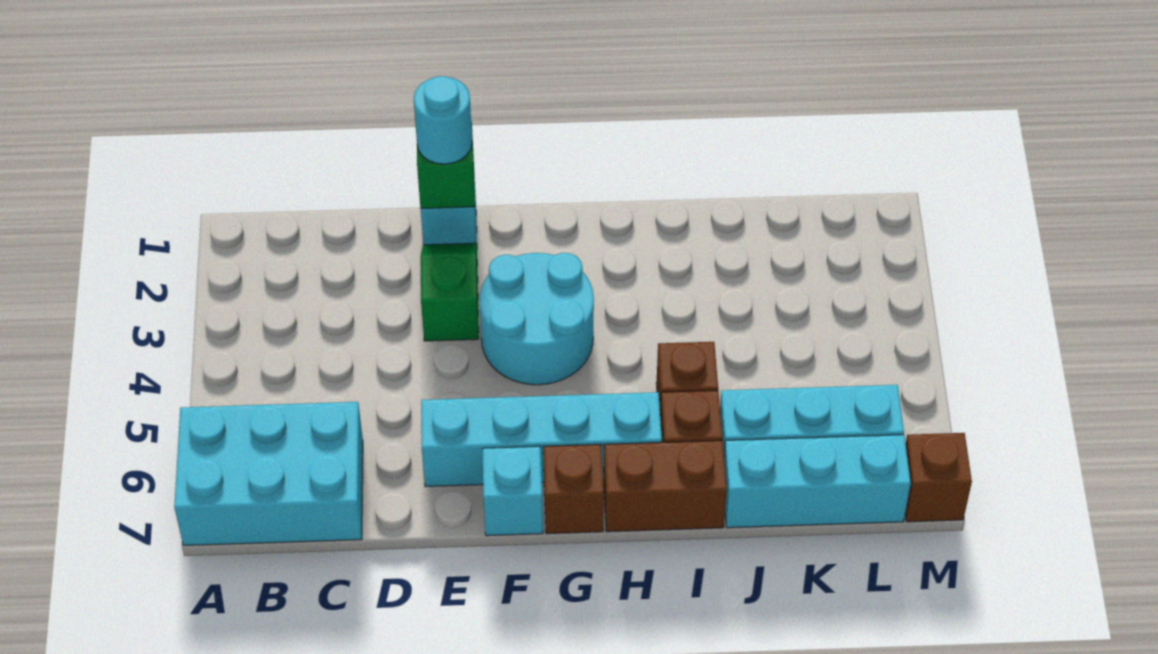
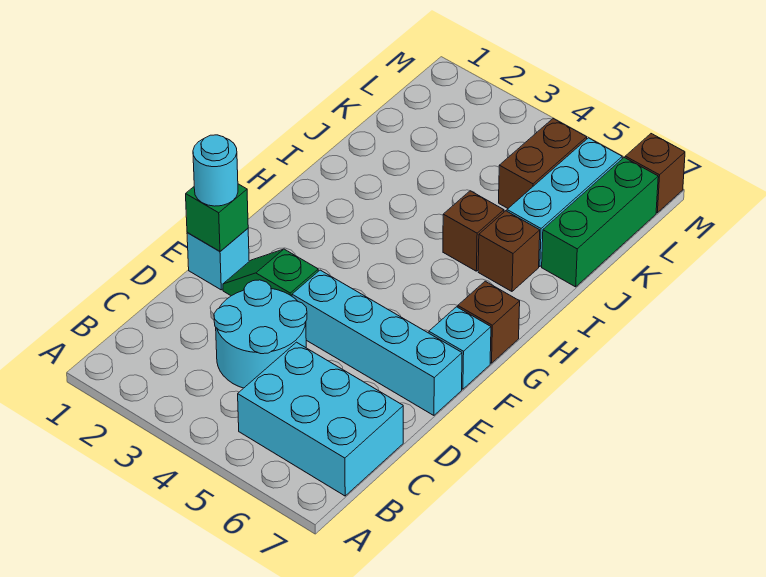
cyan 2x3 brick [174,402,363,545] -> cyan 2x3 brick turned to [238,342,403,496]
cyan 1x4 brick [421,392,662,487] -> cyan 1x4 brick turned to [292,270,462,415]
cyan 2x2 round brick [479,253,594,385] -> cyan 2x2 round brick moved to [214,280,307,388]
brown 1x2 brick [604,441,727,532] -> brown 1x2 brick moved to [499,119,587,208]
cyan 1x3 brick [724,435,911,528] -> green 1x3 brick [542,158,658,287]

